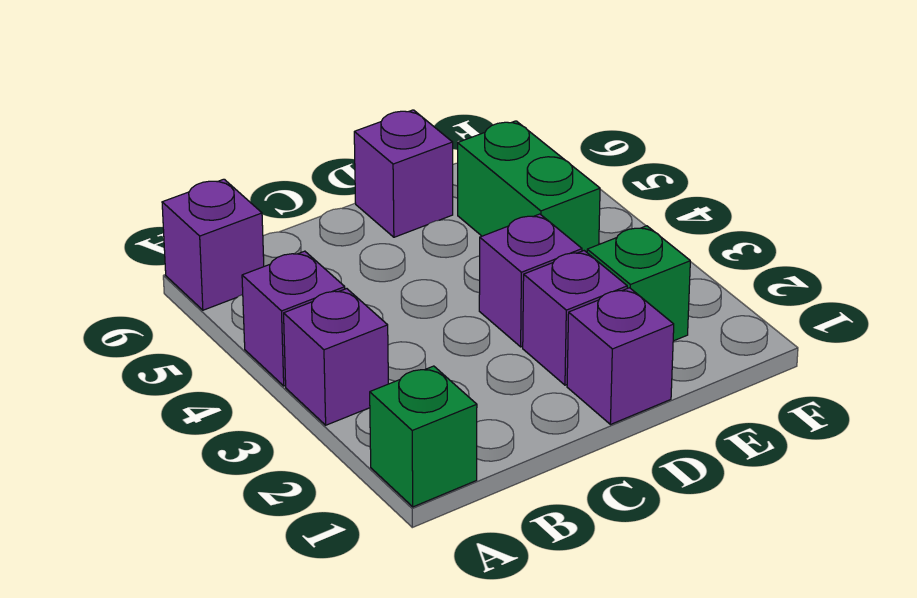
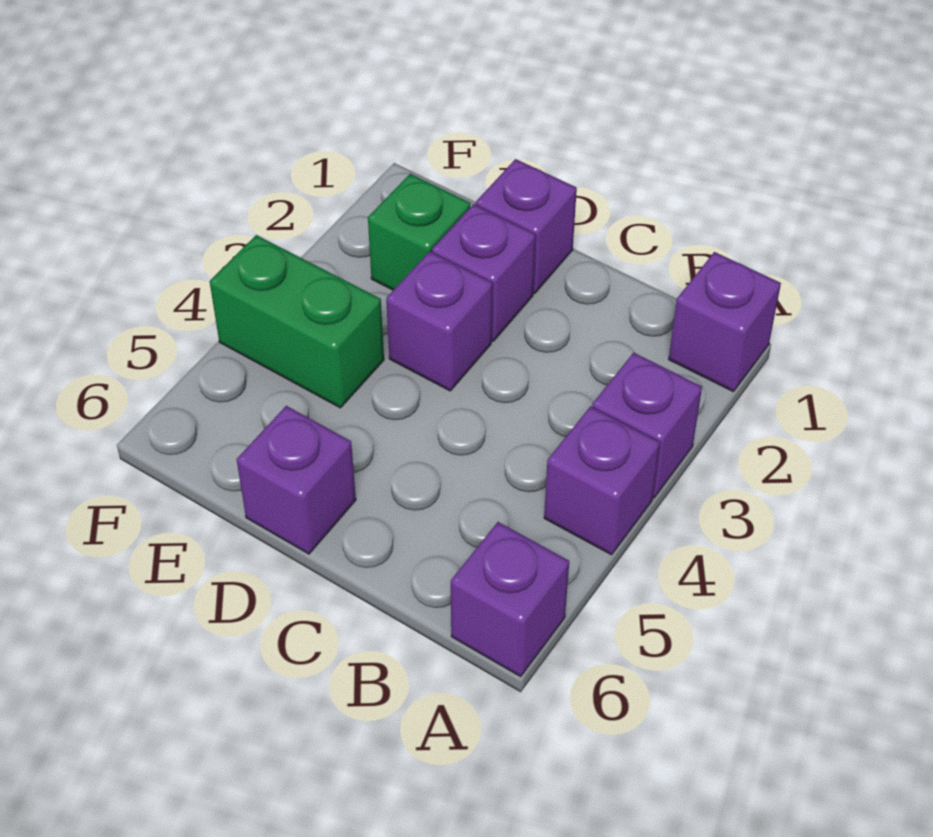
green 1x1 brick [370,366,477,507] -> purple 1x1 brick [669,252,781,392]
green 1x2 brick [458,121,600,252] -> green 1x2 brick turned to [210,235,384,408]

